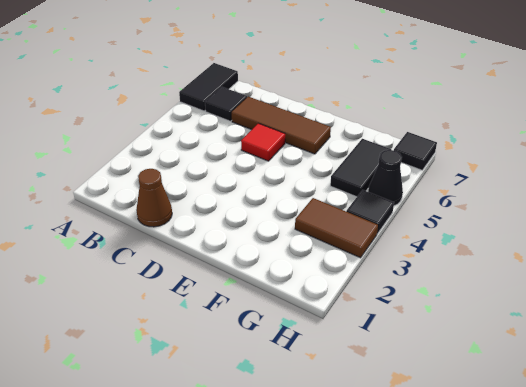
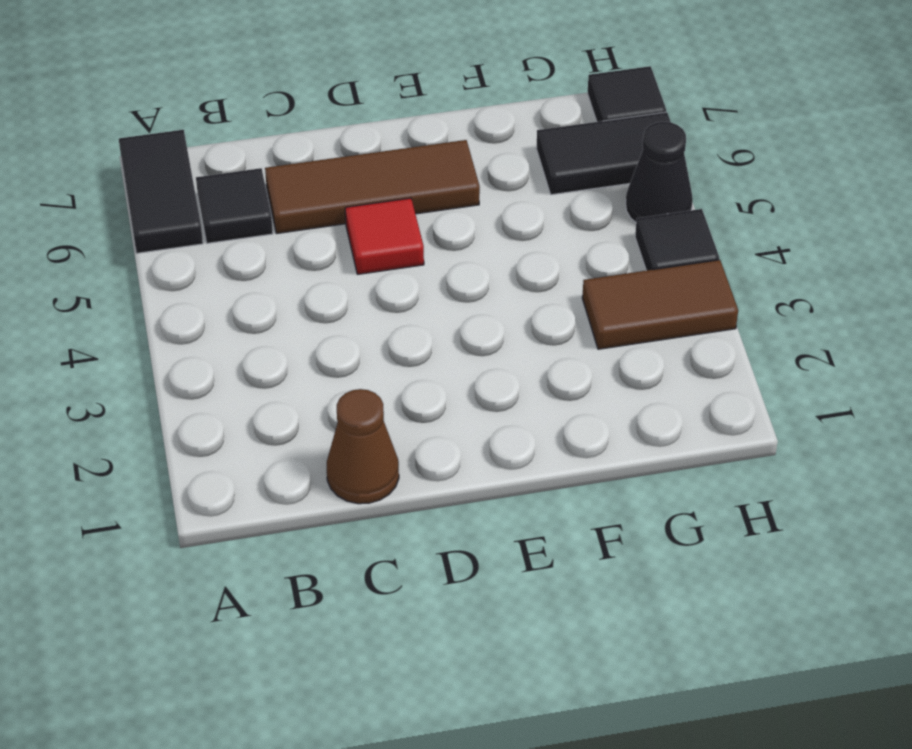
black 1x2 tile [330,139,391,197] -> black 1x2 tile turned to [536,112,671,195]

